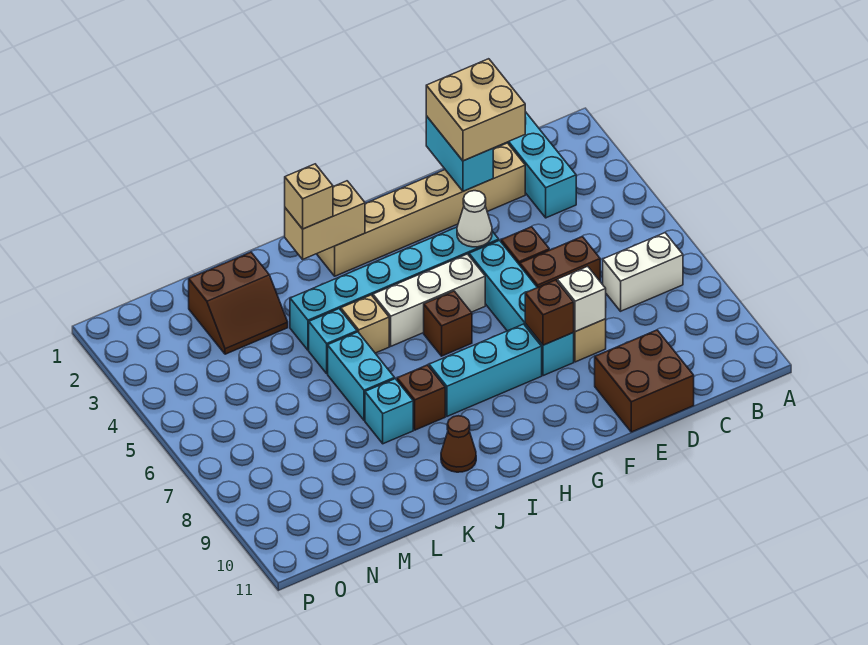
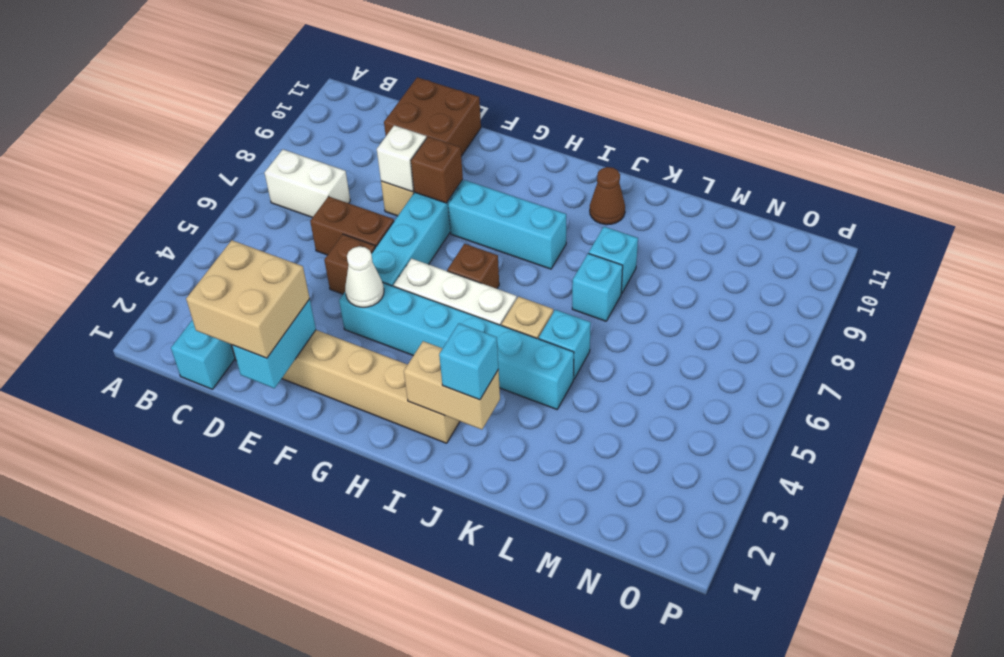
tan 1x1 brick [285,164,333,229] -> cyan 1x1 brick [439,323,499,400]
brown 1x1 brick [397,365,445,430] -> none
cyan 1x2 brick [328,332,395,420] -> cyan 1x1 brick [572,253,623,321]
brown 2x2 slope [189,252,288,354] -> none

